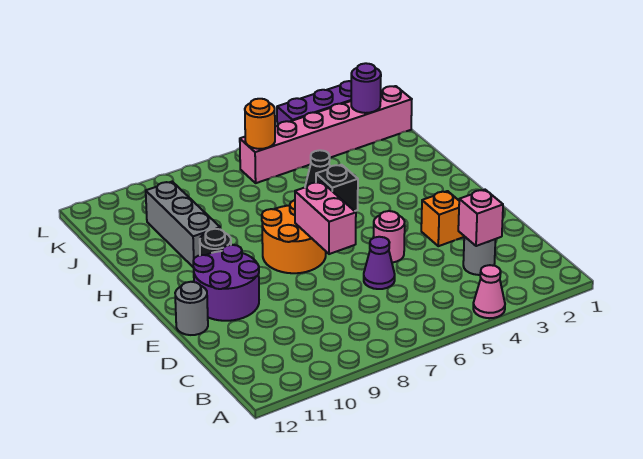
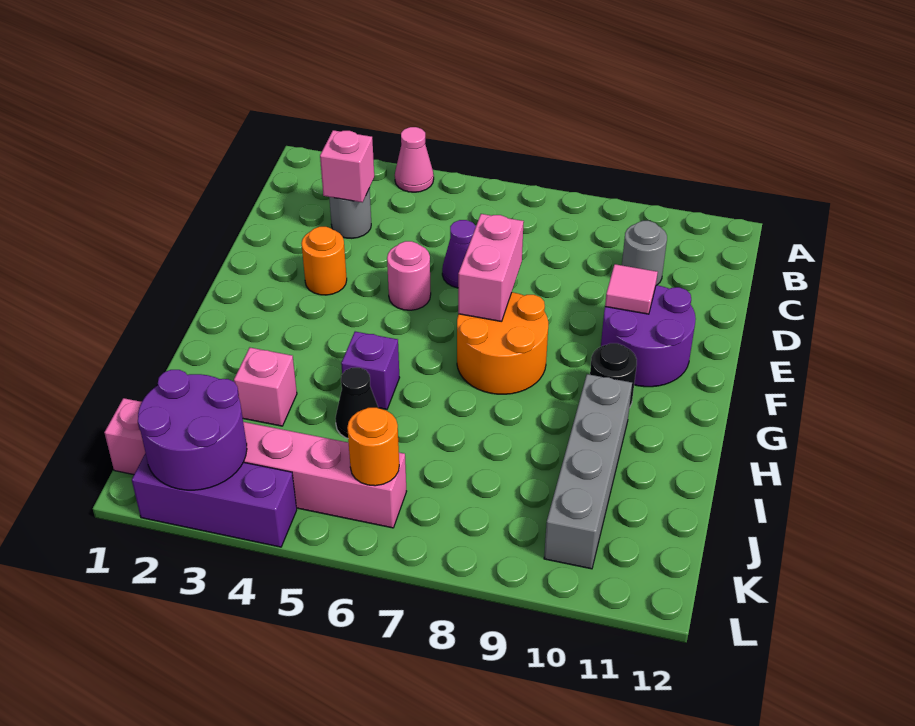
orange 1x1 brick [421,191,464,246] -> orange 1x1 round brick [301,227,347,295]
none -> pink 1x1 tile [605,264,658,314]
grey 1x1 round brick [175,282,208,335] -> grey 1x1 round brick moved to [622,221,667,285]
black 1x1 brick [316,165,358,211] -> purple 1x1 brick [341,332,400,409]
grey 1x3 brick [146,182,220,268] -> grey 1x4 brick [544,374,632,569]
none -> pink 1x1 brick [234,348,297,426]
purple 1x1 round brick [351,63,381,113] -> purple 2x2 round brick [138,370,247,490]

